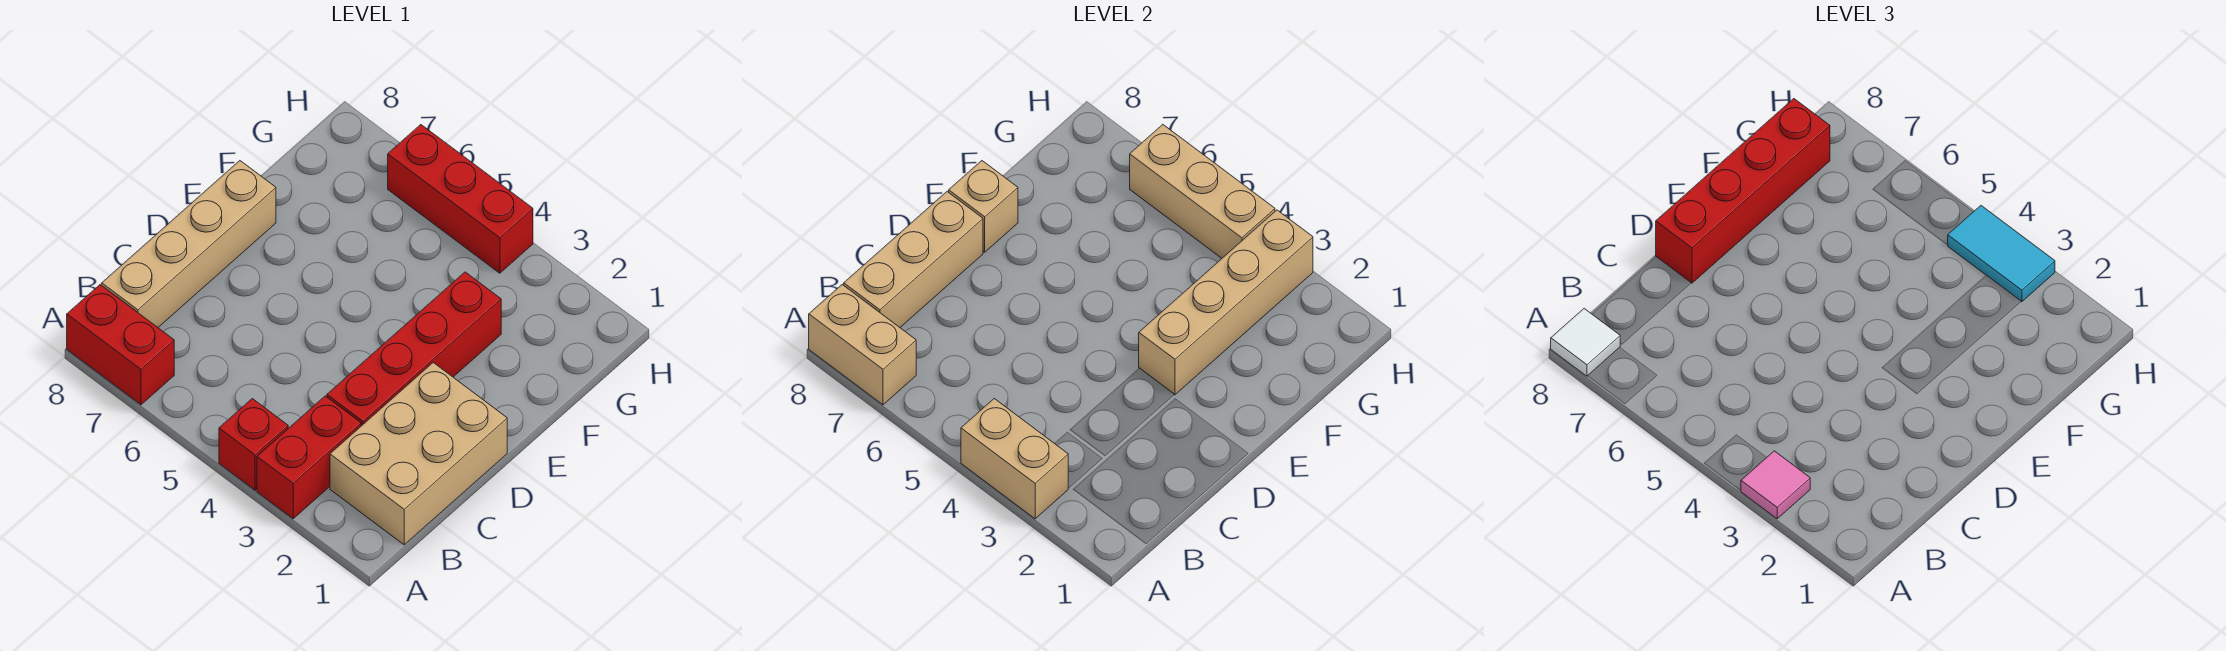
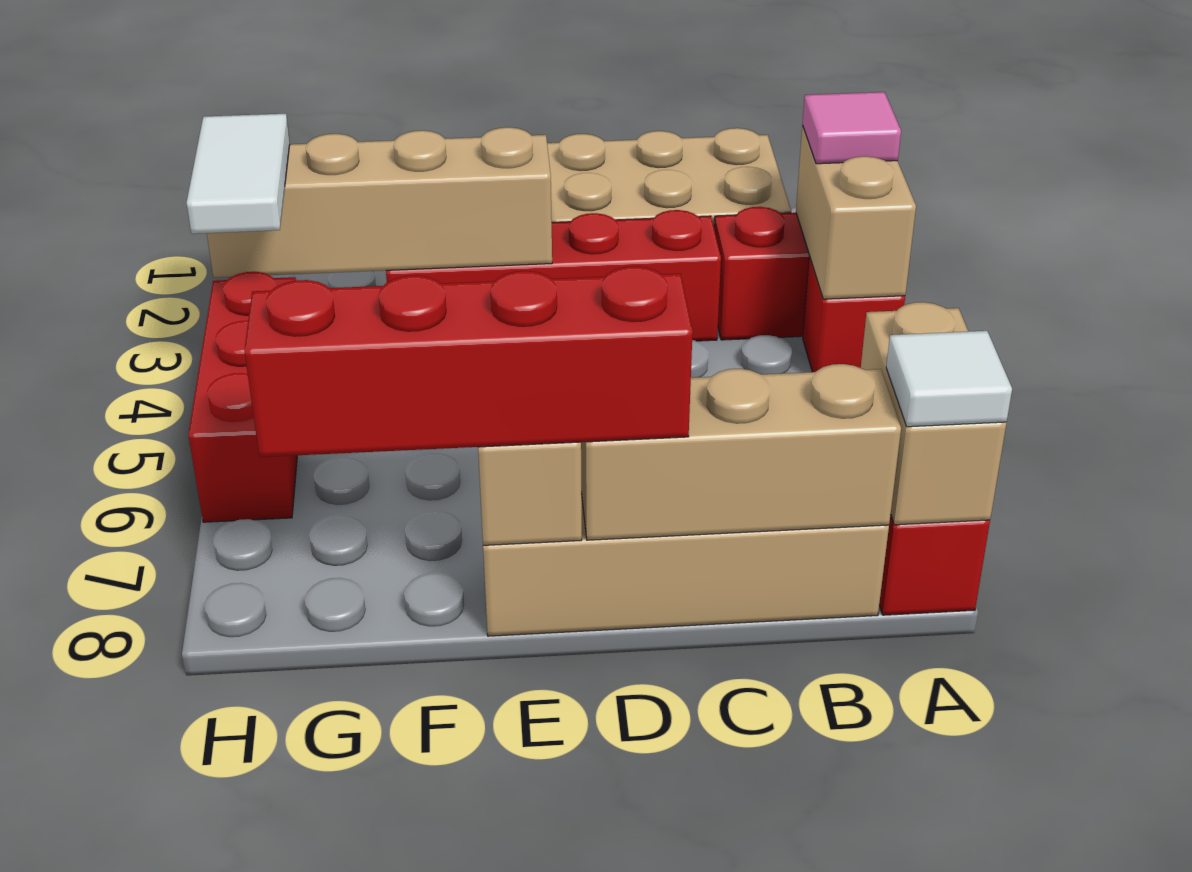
cyan 1x2 tile [1948,206,2055,302] -> white 1x2 tile [187,114,290,234]
tan 1x3 brick [1130,125,1275,258] -> none

